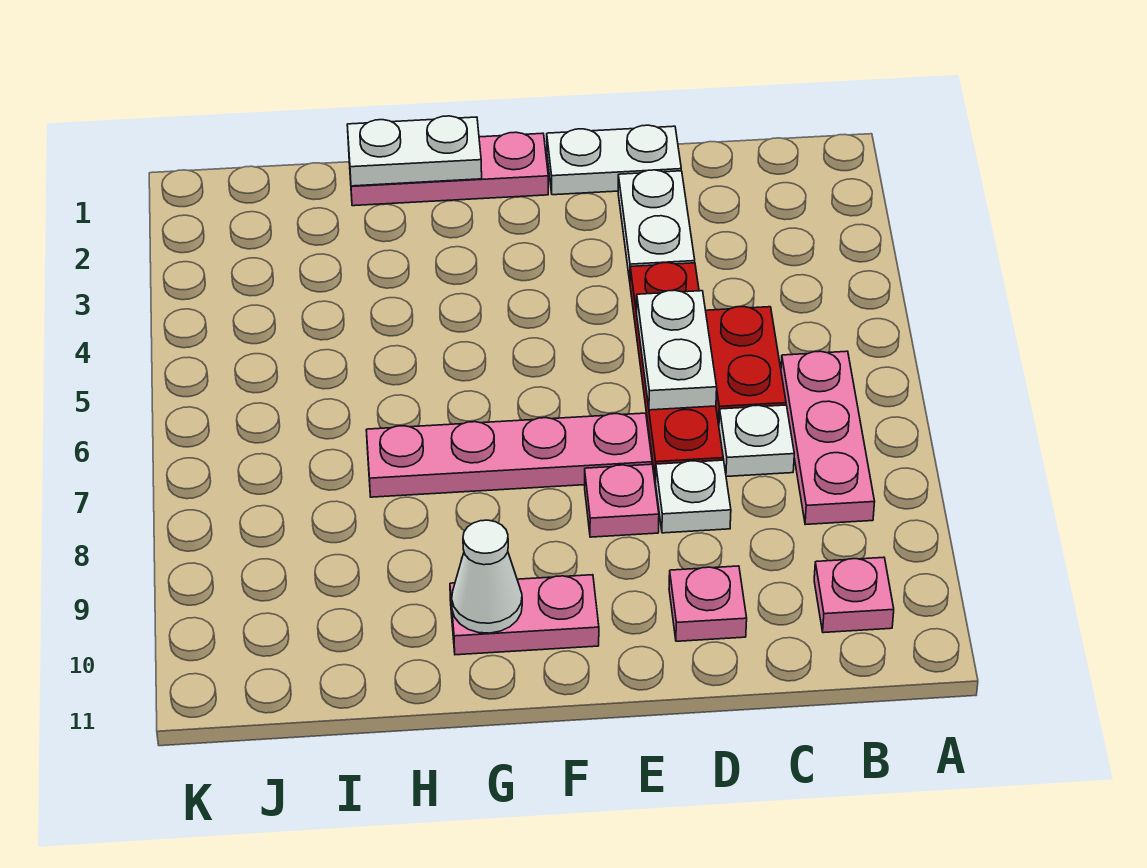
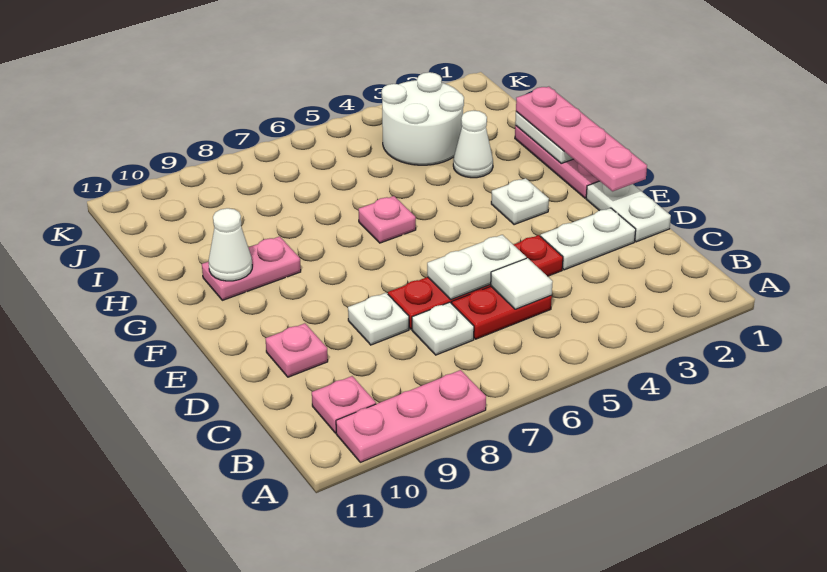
pink 1x3 plate [781,351,875,525] -> pink 1x3 plate moved to [336,370,486,462]
none -> white 1x1 tile [491,258,553,309]
pink 1x4 plate [366,413,652,497] -> pink 1x4 plate moved to [516,87,647,191]
pink 1x1 plate [585,464,659,537] -> pink 1x1 plate moved to [359,196,416,243]
none -> white 1x1 plate [491,178,549,225]
pink 1x2 plate [450,575,599,655] -> pink 1x2 plate turned to [202,236,301,300]
none -> white 1x1 cone [453,110,493,178]
none -> white 2x2 round brick [382,72,464,165]

